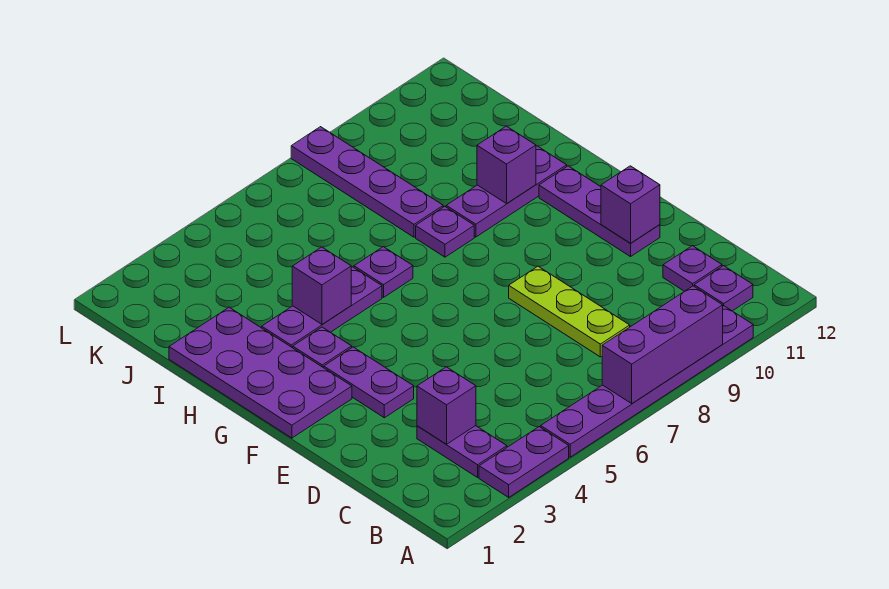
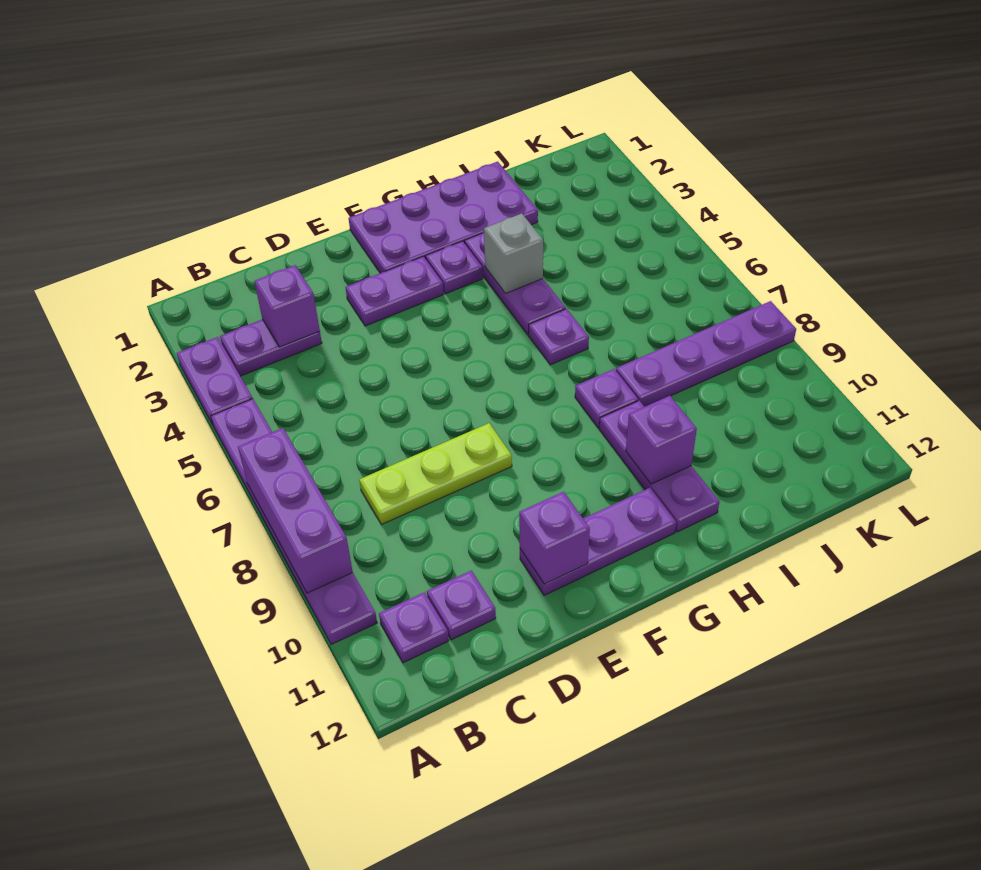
purple 1x1 brick [292,247,351,324] -> grey 1x1 brick [484,214,543,293]

